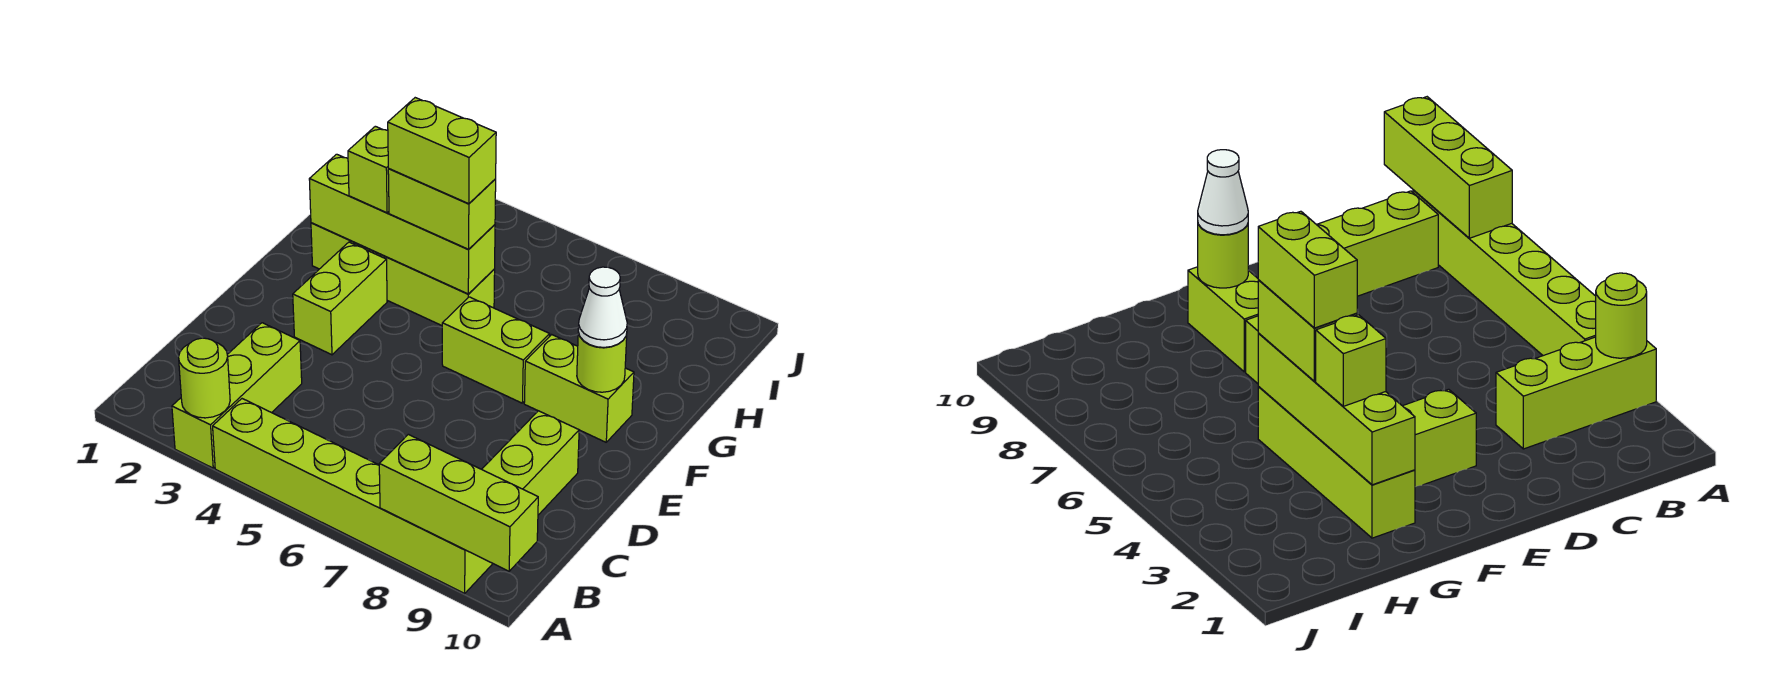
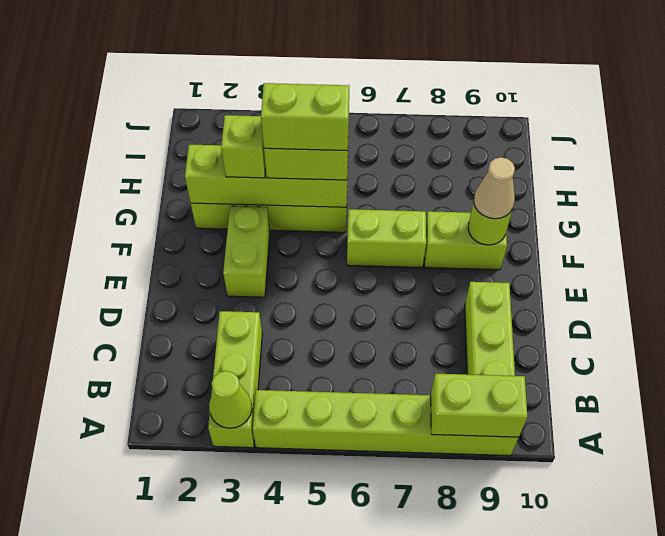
lime 1x1 round brick [179,338,230,418] -> lime 1x1 cone [209,371,252,428]
lime 1x3 brick [379,434,538,571] -> lime 1x2 brick [431,374,527,437]
white 1x1 cone [578,267,627,347] -> tan 1x1 cone [474,157,515,219]

